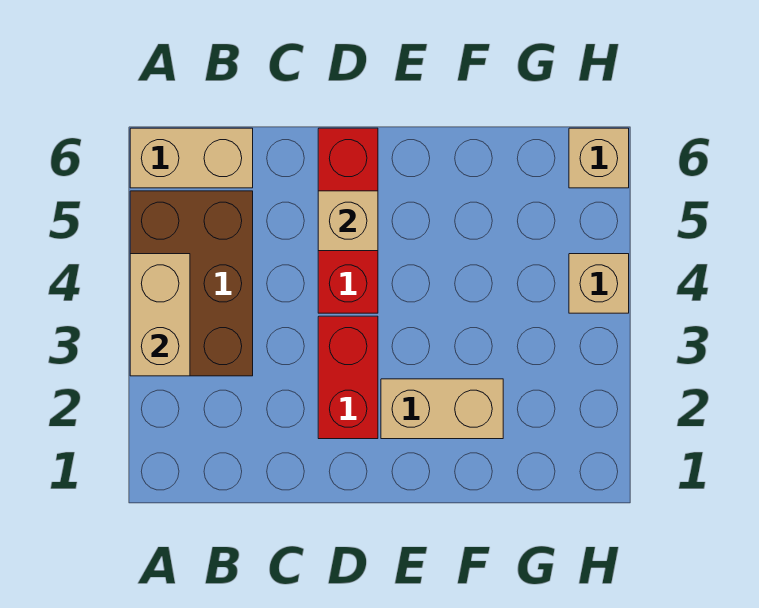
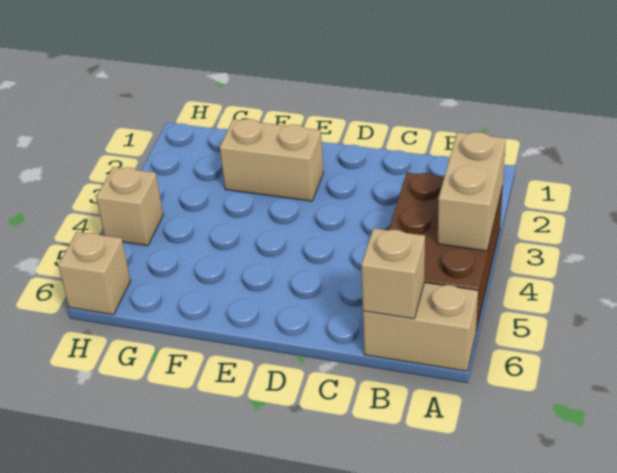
red 1x2 brick [318,316,378,439] -> none
red 1x3 brick [318,128,378,313] -> none
tan 1x1 brick [318,191,378,251] -> tan 1x1 brick moved to [361,228,425,319]

